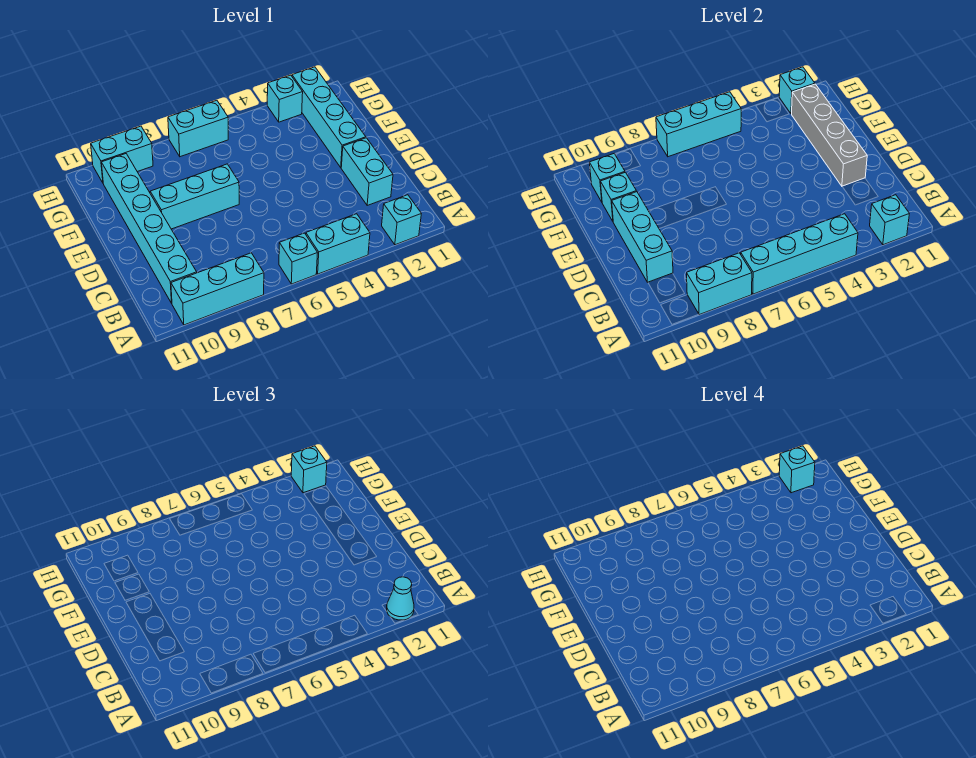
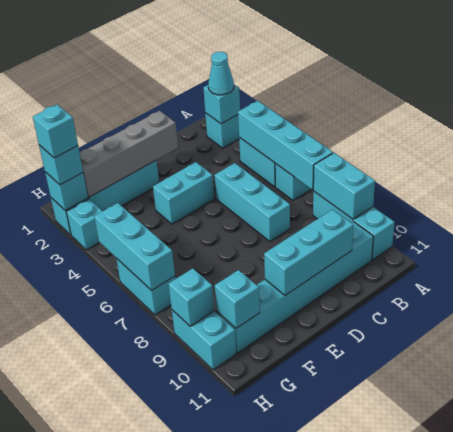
cyan 1x2 brick [341,138,393,205] -> cyan 1x2 brick moved to [153,162,214,224]
cyan 1x3 brick [150,164,239,229] -> cyan 1x3 brick moved to [214,163,290,242]
cyan 1x1 brick [600,172,637,221] -> cyan 1x1 brick moved to [168,268,214,326]

